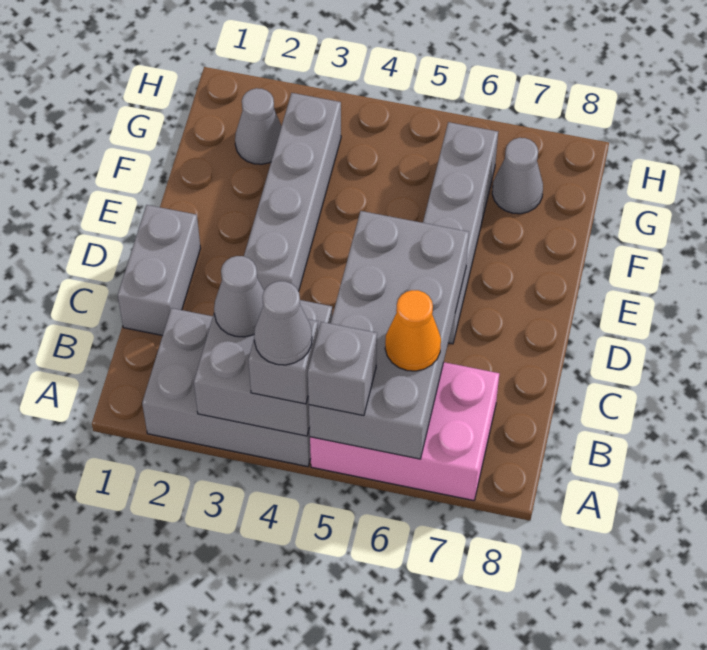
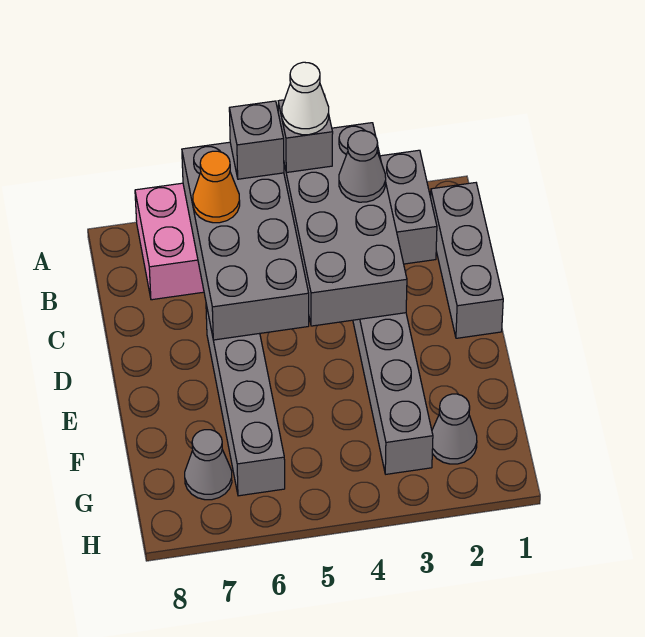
grey 2x2 brick [194,300,332,436] -> grey 2x4 brick [284,123,407,326]
grey 1x1 cone [254,281,312,365] -> white 1x1 cone [282,62,329,135]
grey 1x2 brick [118,205,200,336] -> grey 1x3 brick [431,183,503,338]

